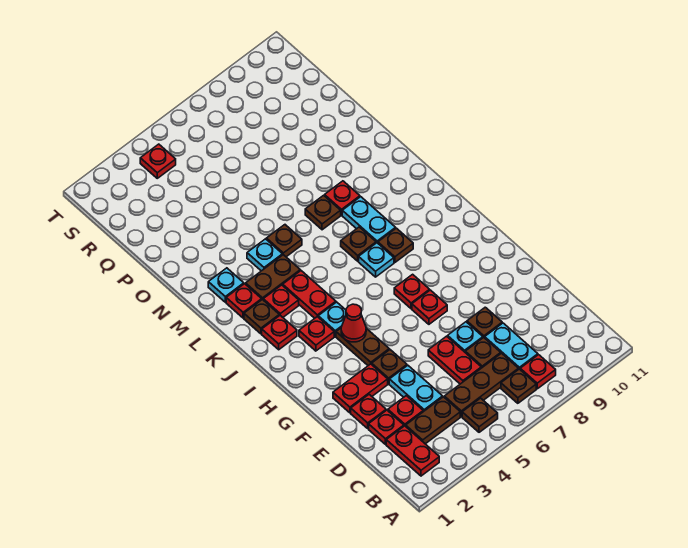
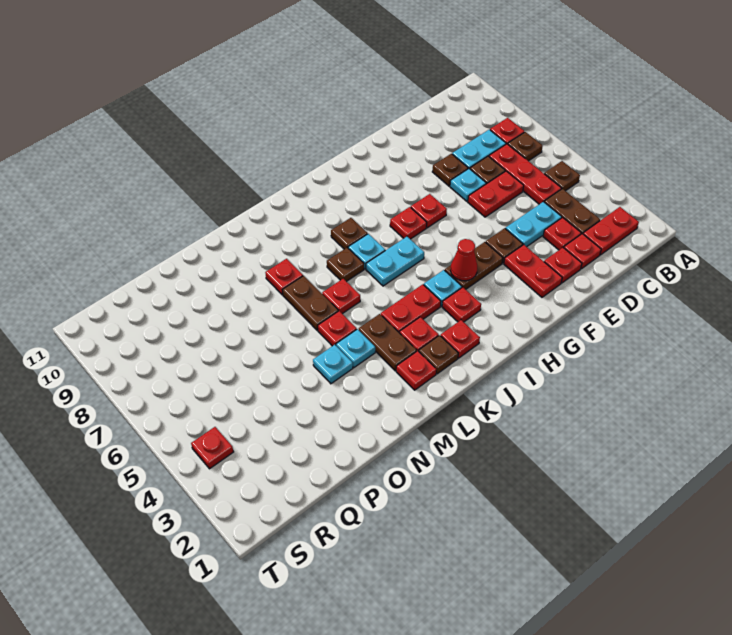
brown 1x3 plate [444,353,518,417] -> red 1x3 plate [489,144,561,204]
cyan 1x2 plate [342,197,396,243] -> cyan 1x2 plate moved to [366,237,424,286]
none -> red 1x1 plate [322,279,360,314]
cyan 1x1 plate [208,268,244,302] -> cyan 1x1 plate moved to [313,345,353,384]
brown 1x1 plate [266,225,302,257] -> red 1x1 plate [318,311,357,346]
brown 1x1 plate [305,195,341,230] -> brown 1x2 plate [283,276,338,330]

